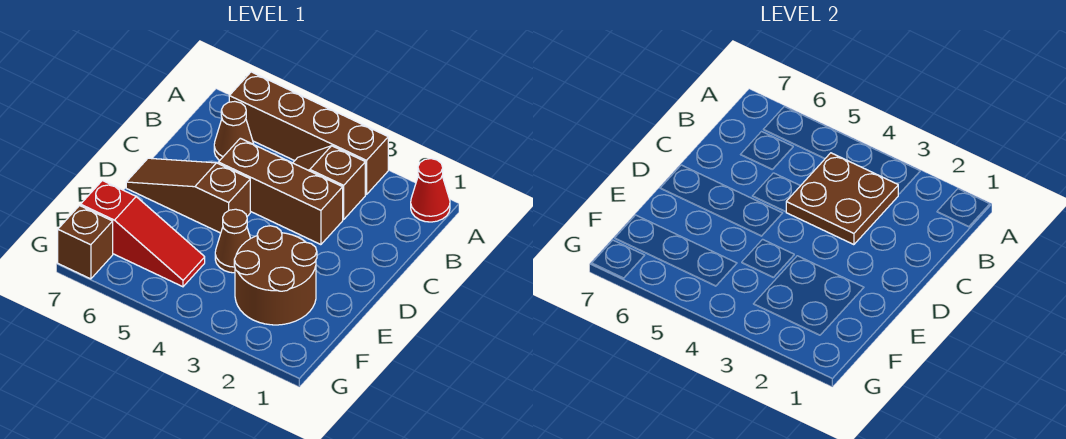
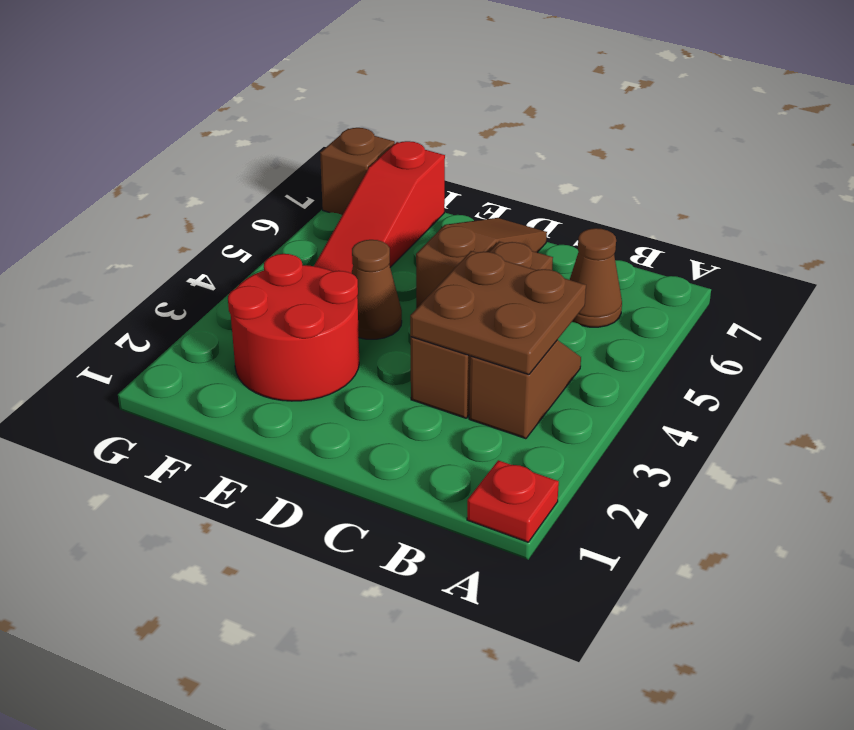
red 1x1 cone [411,159,450,222] -> red 1x1 plate [467,460,559,542]
brown 1x4 brick [229,72,388,195] -> none
brown 2x2 round brick [234,226,317,325] -> red 2x2 round brick [228,254,359,401]

